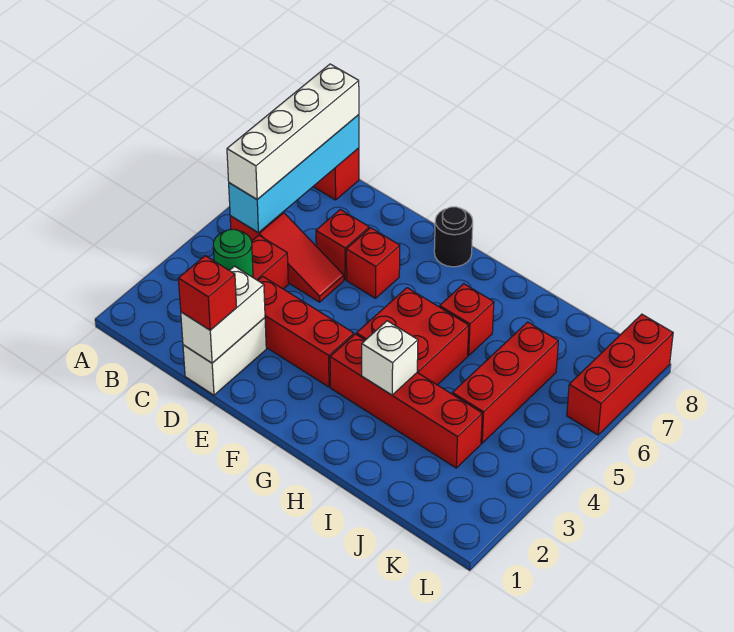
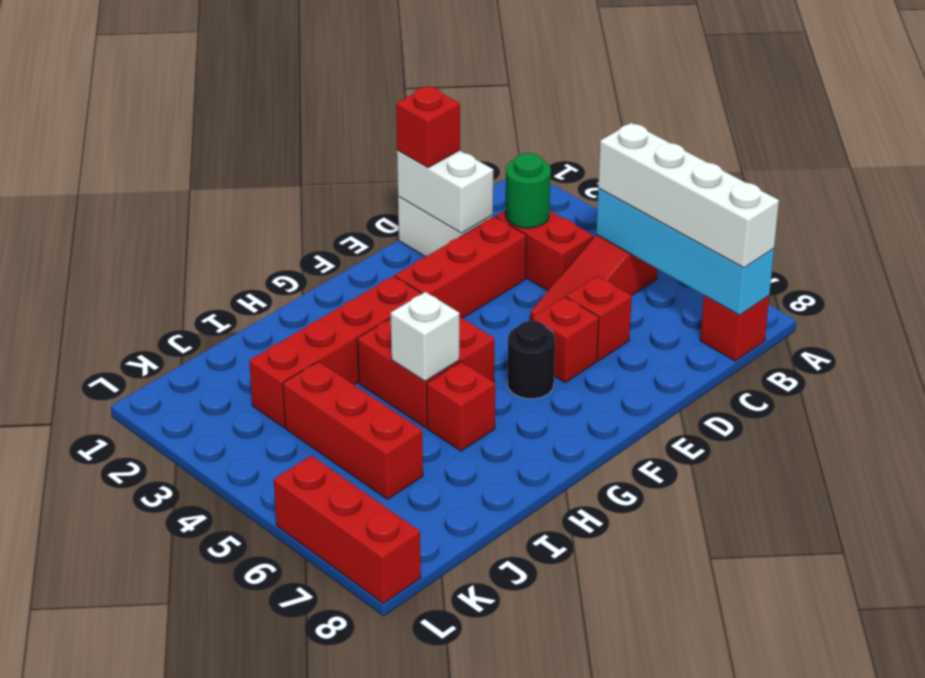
black 1x1 round brick [434,207,473,267] -> black 1x1 round brick moved to [507,321,555,399]
white 1x1 brick [362,321,418,395] -> white 1x1 brick moved to [391,292,459,381]

